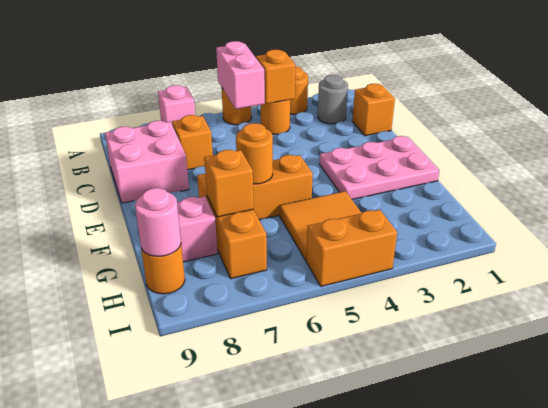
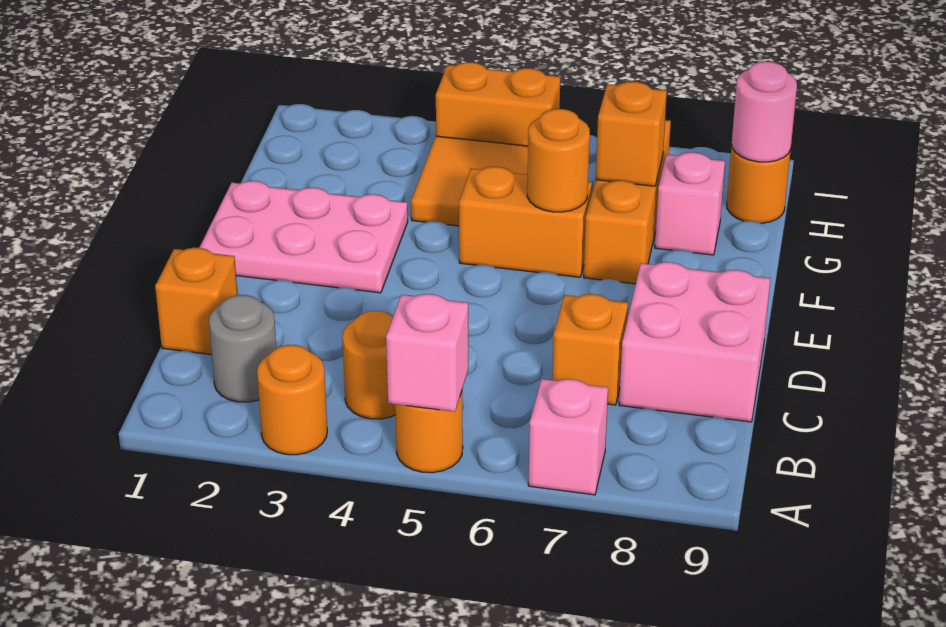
pink 1x2 brick [216,41,265,109] -> pink 1x1 brick [386,294,468,412]
orange 1x1 brick [256,50,295,104] -> none

